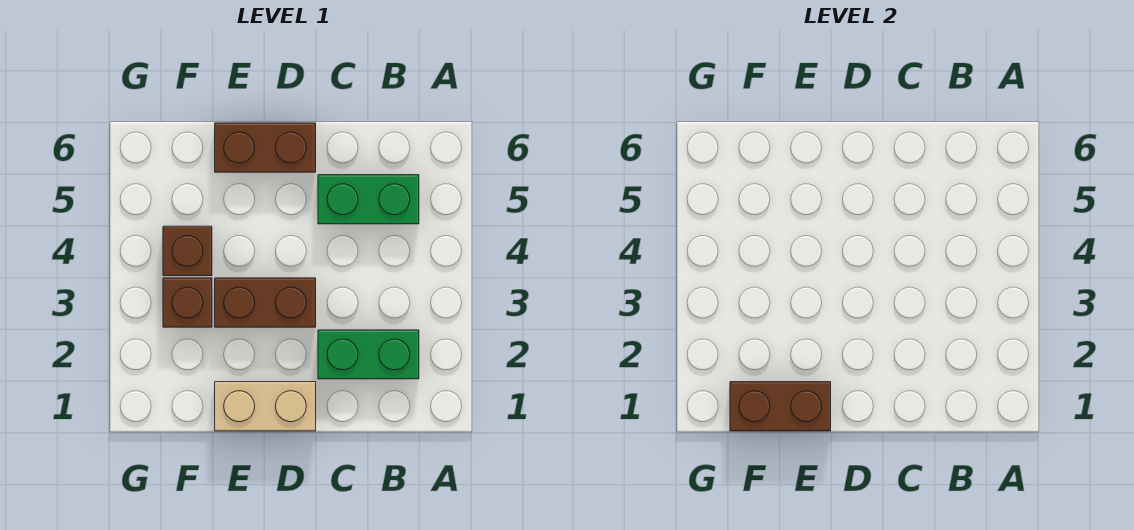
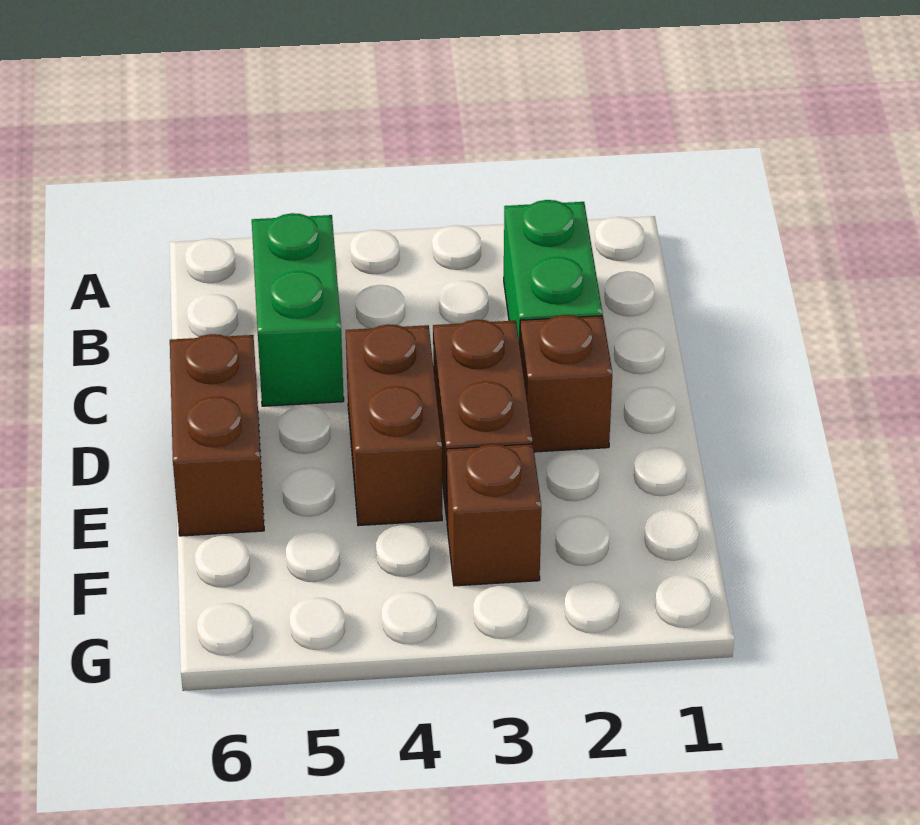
tan 1x2 brick [215,382,316,431] -> none
brown 1x2 brick [730,382,831,431] -> brown 1x2 brick moved to [346,324,442,526]
brown 1x1 brick [163,226,212,276] -> brown 1x1 brick moved to [520,315,612,452]

